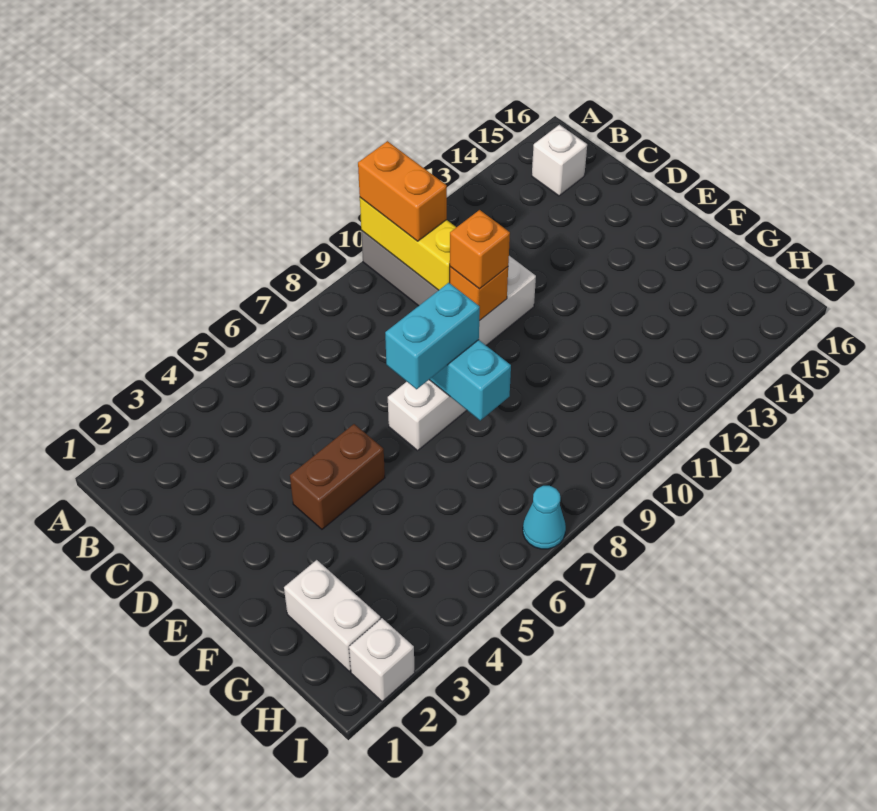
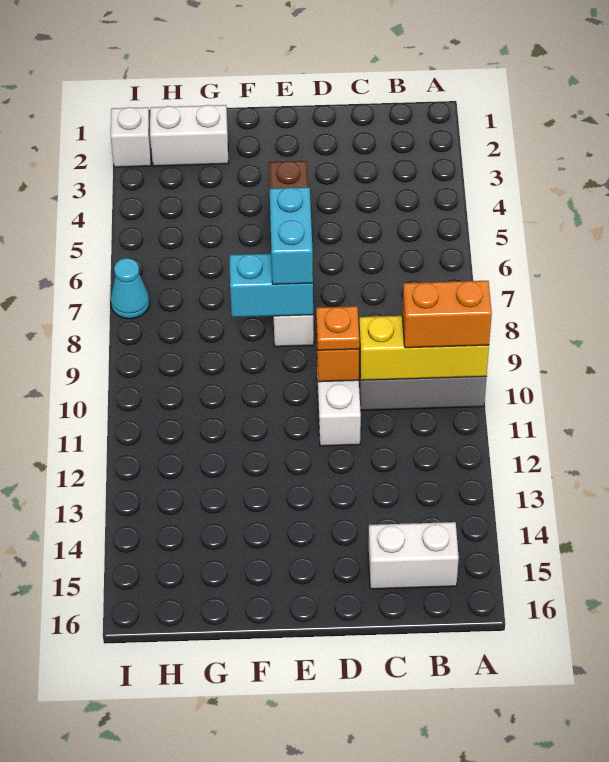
white 1x1 brick [532,125,587,196] -> white 1x2 brick [368,522,459,589]
orange 1x1 brick [450,210,510,289] -> orange 1x1 plate [316,306,359,350]

